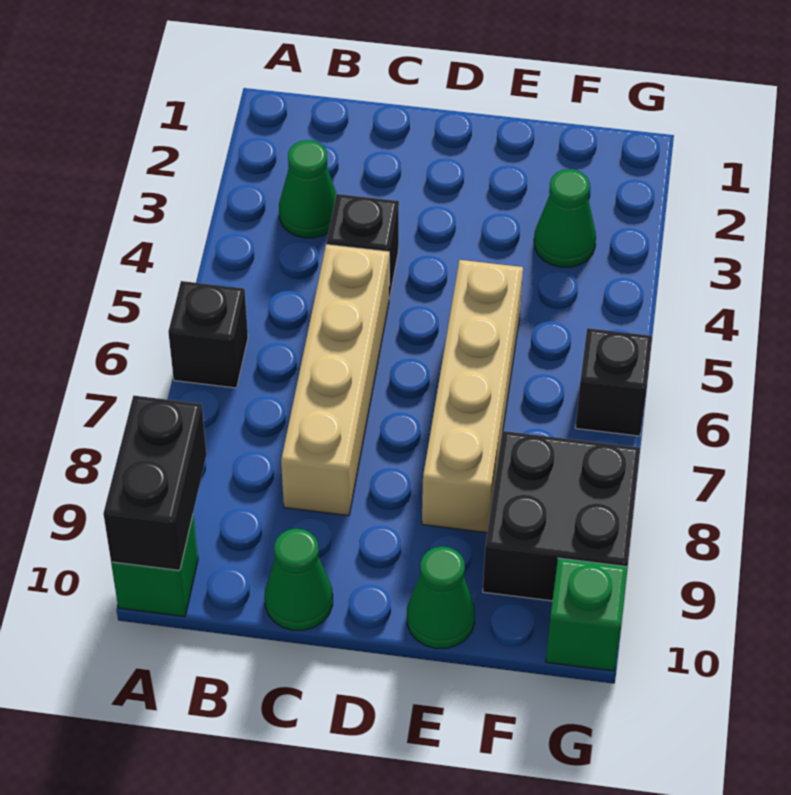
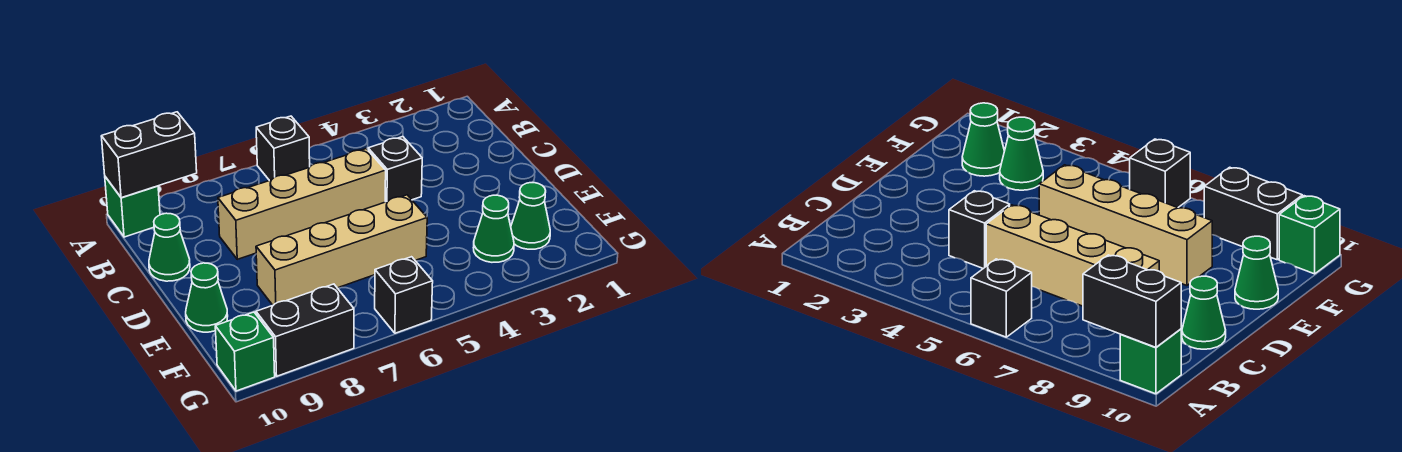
green 1x1 cone [279,140,336,238] -> green 1x1 cone moved to [511,183,550,249]
black 2x2 brick [483,431,640,601] -> black 1x2 brick [256,284,354,376]

